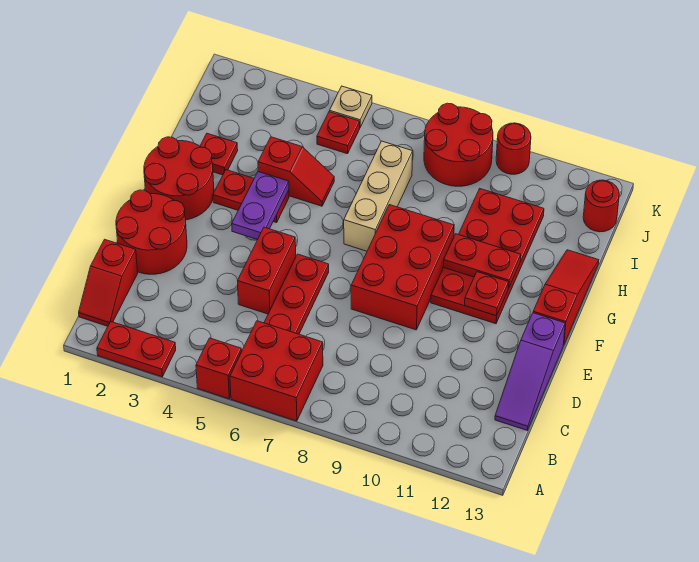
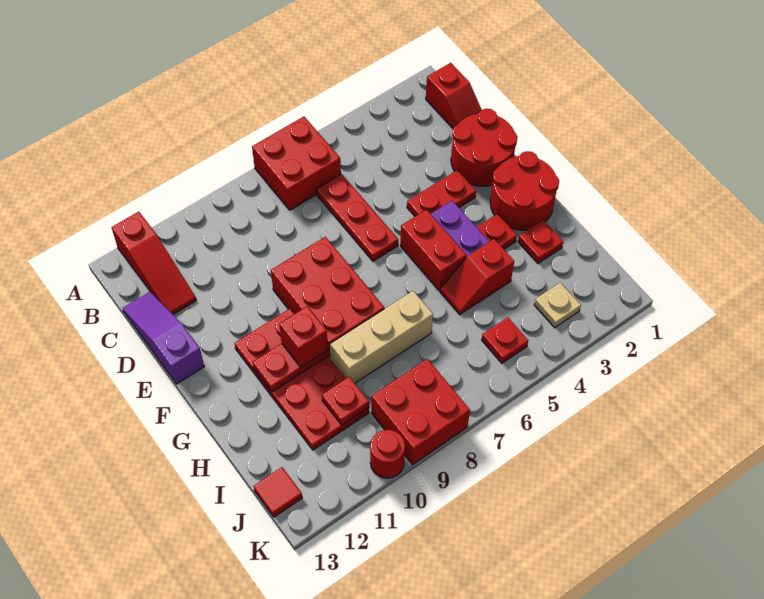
red 1x2 plate [97,321,176,377] -> red 1x2 plate moved to [407,170,476,216]
red 1x1 brick [196,338,242,399] -> red 1x1 brick moved to [279,306,328,367]
red 1x2 slope [79,239,138,326] -> red 1x2 slope turned to [426,63,481,128]
red 1x2 brick [238,227,296,314] -> red 1x2 brick moved to [400,210,467,291]
red 1x1 plate [465,272,509,316] -> red 1x1 plate moved to [322,377,369,425]
red 1x3 slope [533,250,599,345] -> red 1x3 slope moved to [111,212,196,314]
tan 1x3 brick [344,141,413,251] -> tan 1x3 brick turned to [330,291,433,383]
red 2x2 round brick [424,103,493,186] -> red 2x2 brick [371,359,470,465]
red 1x1 round brick [583,180,619,232] -> red 1x1 tile [254,467,302,517]
tan 1x1 plate [330,86,372,127] -> tan 1x1 plate moved to [534,283,581,328]

